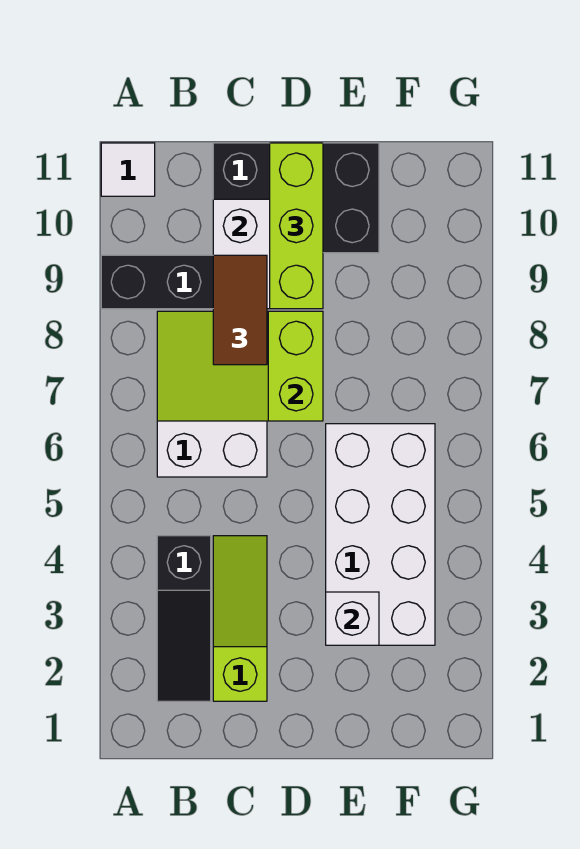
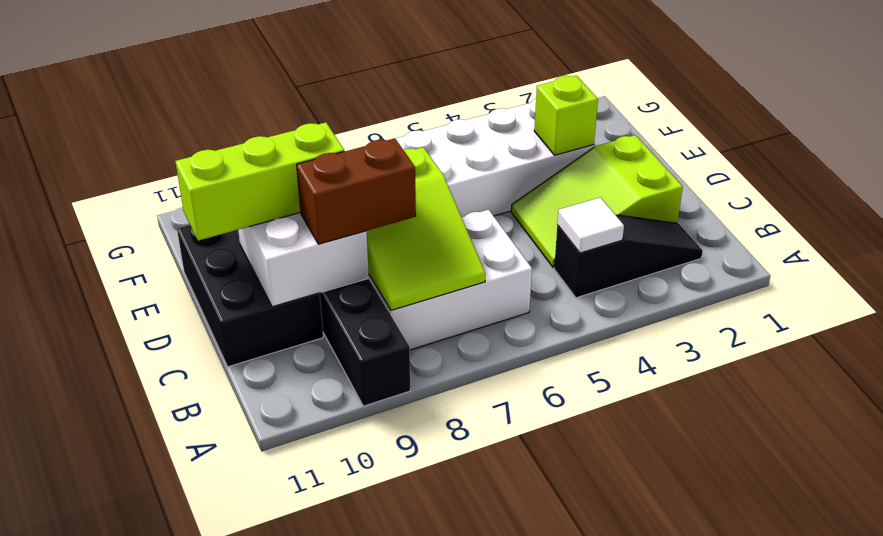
white 1x1 tile [101,143,155,196] -> white 1x1 tile moved to [557,197,624,253]
lime 1x3 slope [213,536,267,701] -> lime 2x3 slope [511,135,683,268]
brown 1x2 tile [213,255,267,365] -> brown 1x2 brick [297,138,416,244]
white 1x1 brick [326,592,379,645] -> lime 1x1 brick [534,75,598,155]

